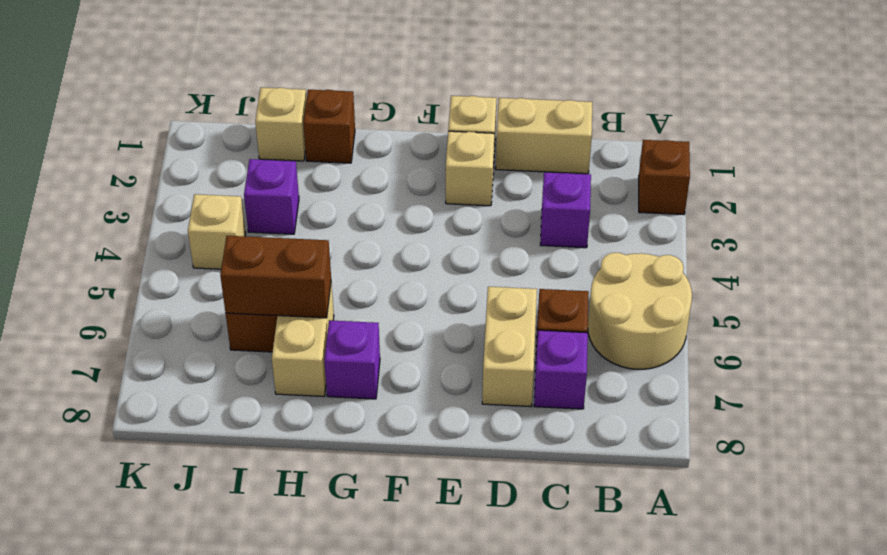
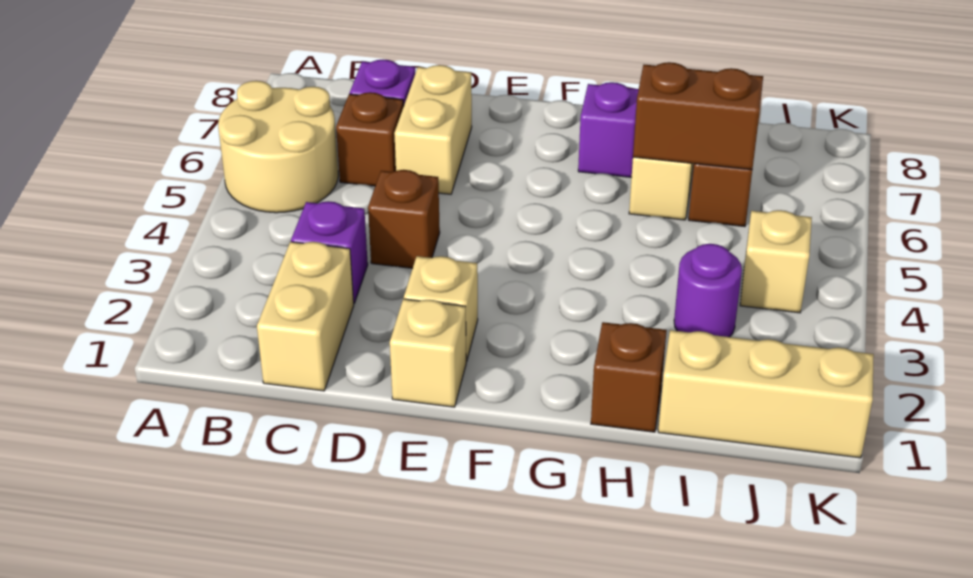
brown 1x1 brick [639,140,690,215] -> brown 1x1 brick moved to [368,170,440,268]
tan 1x2 brick [496,98,592,174] -> tan 1x2 brick turned to [257,242,354,391]
tan 1x1 brick [255,88,306,161] -> tan 1x3 brick [658,330,874,458]
purple 1x1 brick [244,159,299,234] -> purple 1x1 round brick [674,244,742,337]

